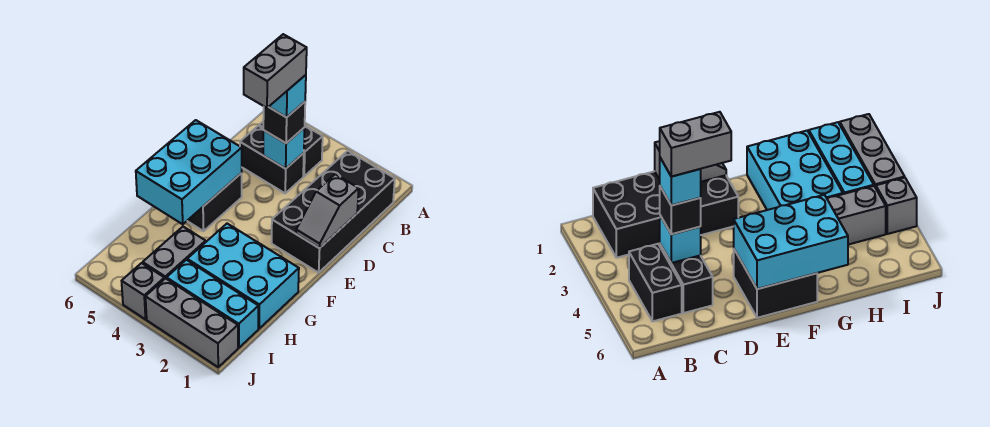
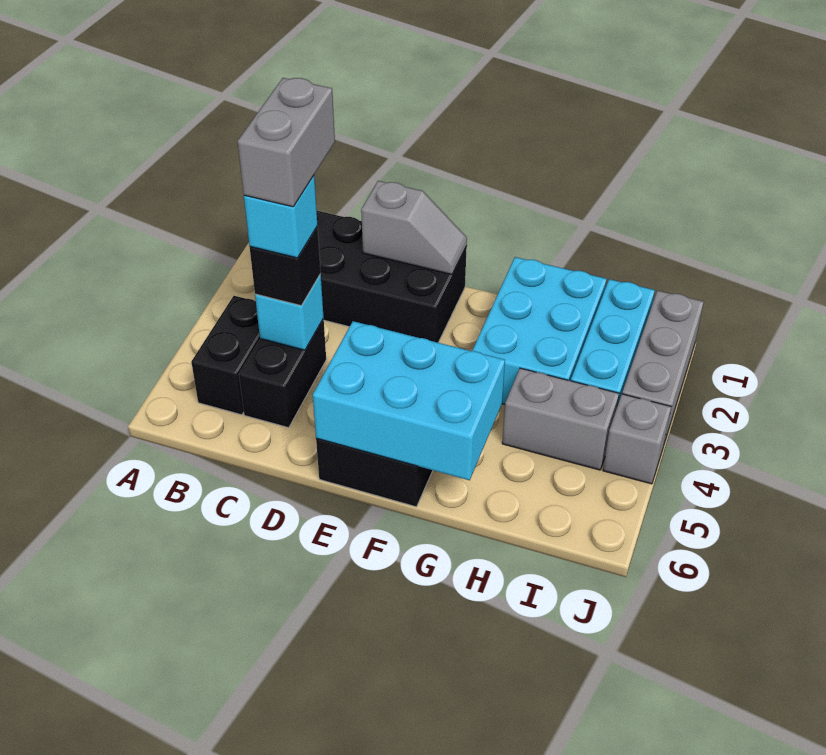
grey 1x2 brick [244,34,307,108] -> grey 1x2 brick turned to [238,78,335,207]

